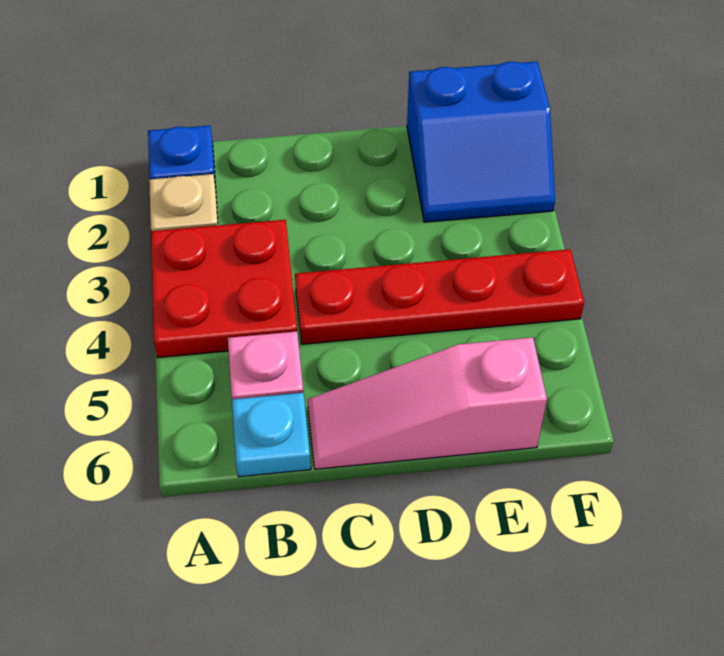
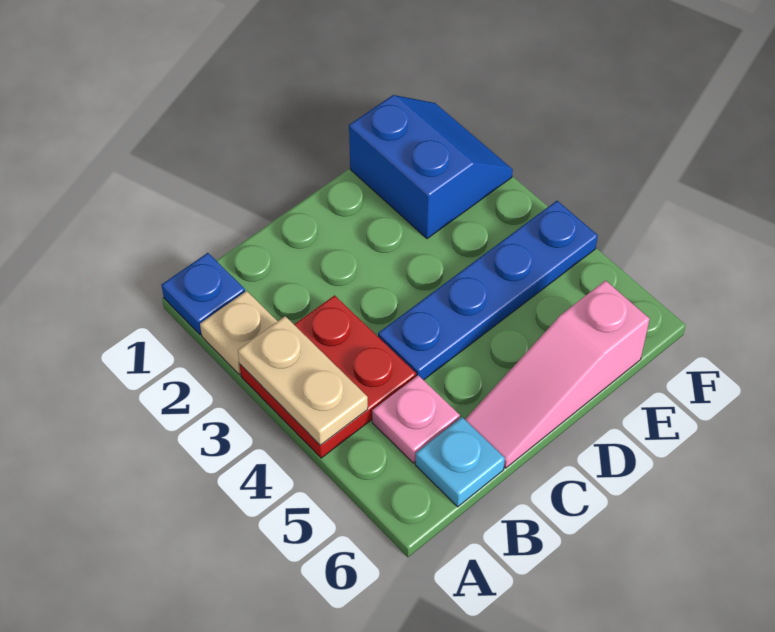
none -> tan 1x2 plate [238,316,368,445]
red 1x4 plate [295,249,584,344] -> blue 1x4 plate [378,201,598,380]
blue 2x2 slope [407,62,555,222] -> blue 2x2 slope turned to [349,95,513,239]

